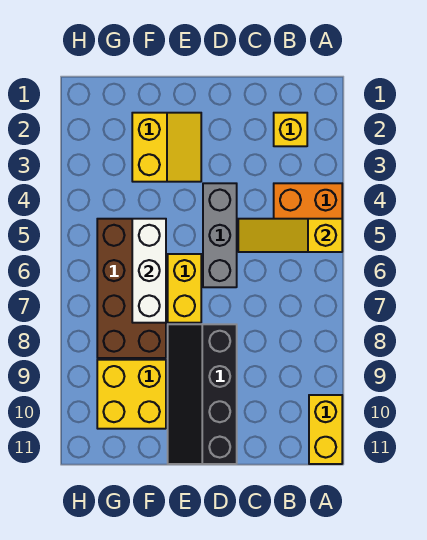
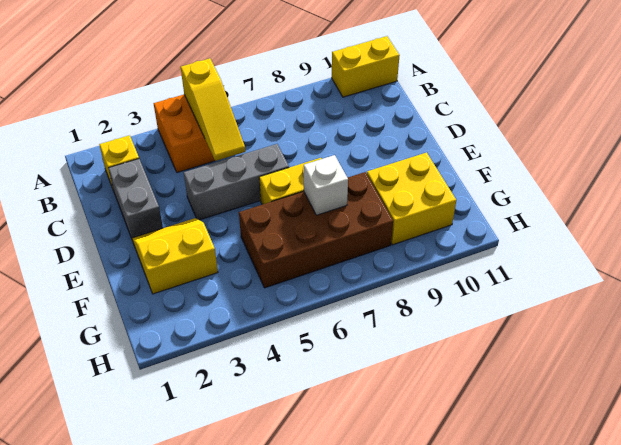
none -> grey 1x2 brick [108,159,163,239]
black 2x4 slope [168,324,237,464] -> none
white 1x3 brick [132,219,166,323] -> white 1x1 brick [304,155,348,215]

